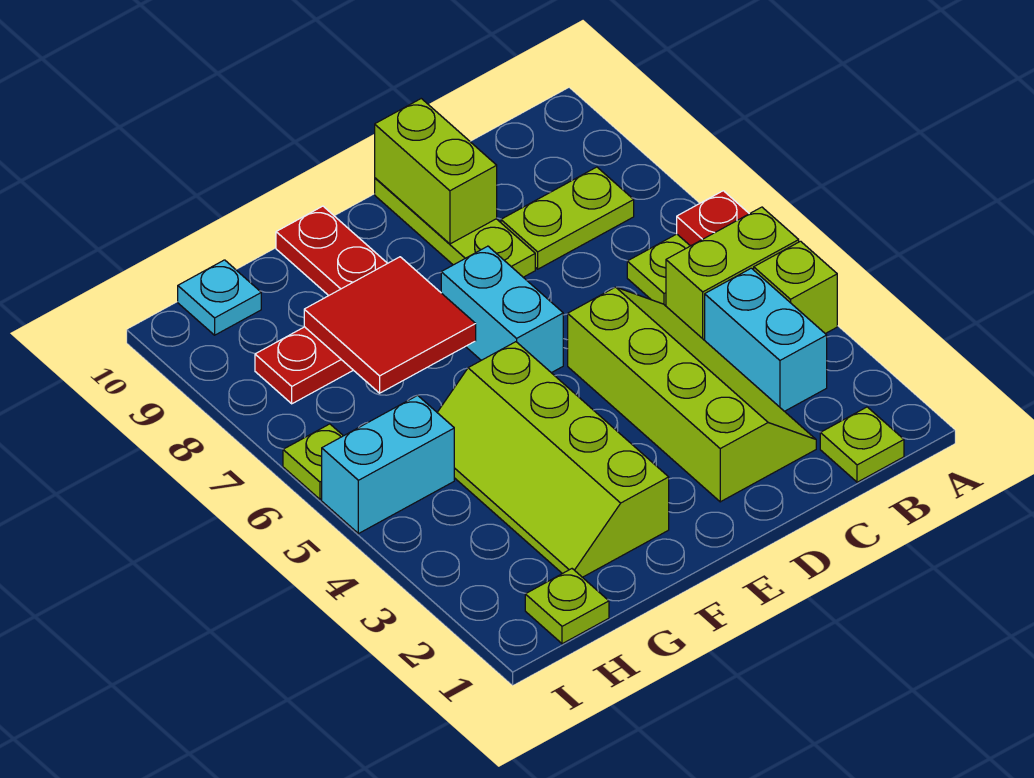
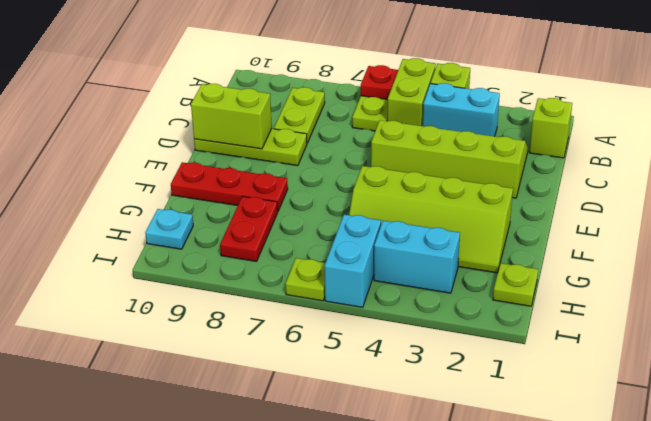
lime 1x1 plate [820,407,904,482] -> lime 1x1 brick [529,98,572,158]
cyan 1x2 brick [441,246,563,373] -> cyan 1x2 brick moved to [374,221,460,293]
red 2x2 tile [304,257,476,393] -> none

